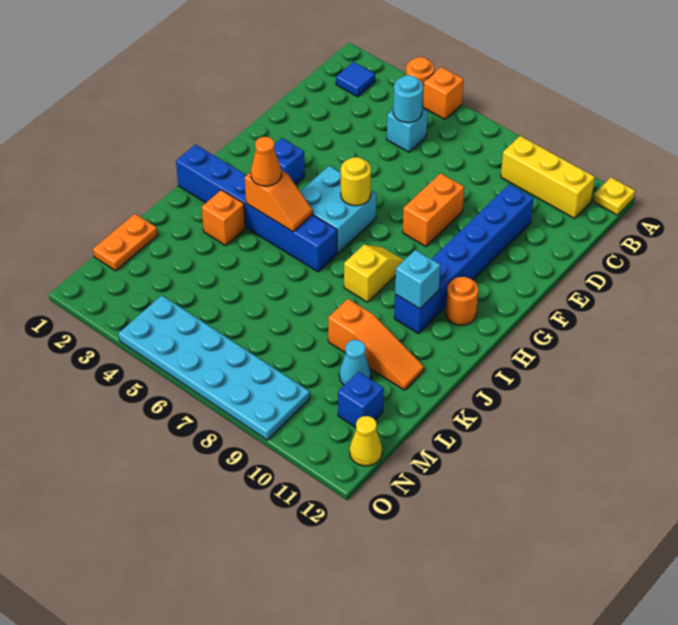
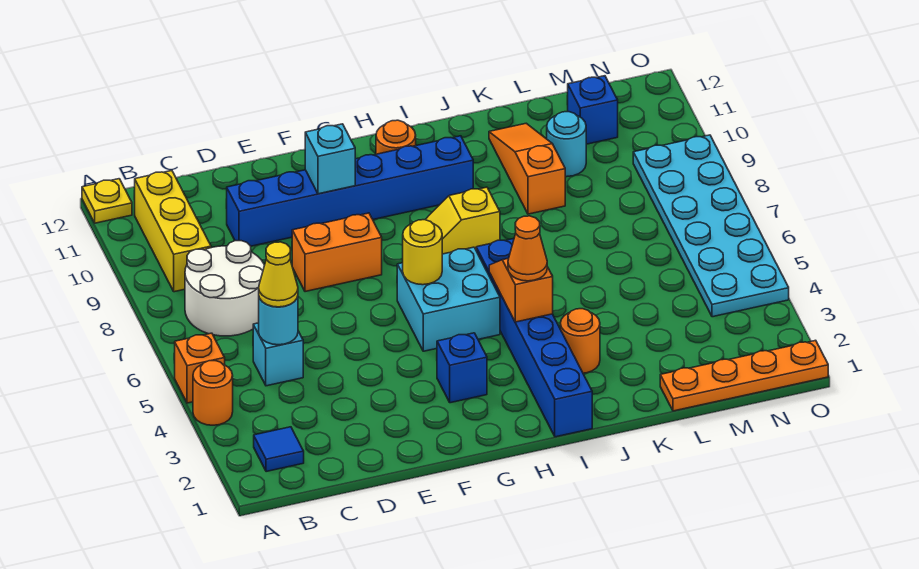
none -> white 2x2 round brick [185,241,265,336]
cyan 1x1 brick [395,250,440,309] -> cyan 1x1 brick moved to [305,124,355,194]
orange 1x1 brick [202,190,245,246] -> orange 1x1 round brick [560,309,600,373]
orange 1x2 plate [93,214,157,271] -> orange 1x4 plate [660,340,828,411]
cyan 1x1 cone [339,340,371,385] -> cyan 1x1 round brick [547,112,586,177]
yellow 1x1 cone [350,416,382,466] -> yellow 1x1 cone moved to [258,242,298,307]

